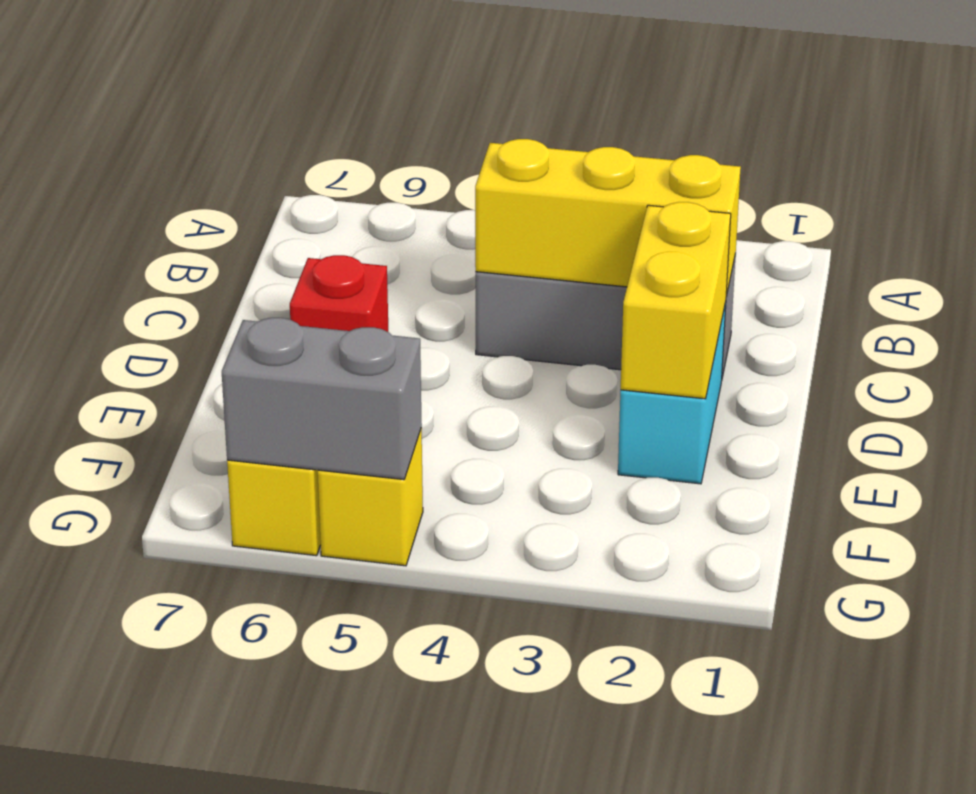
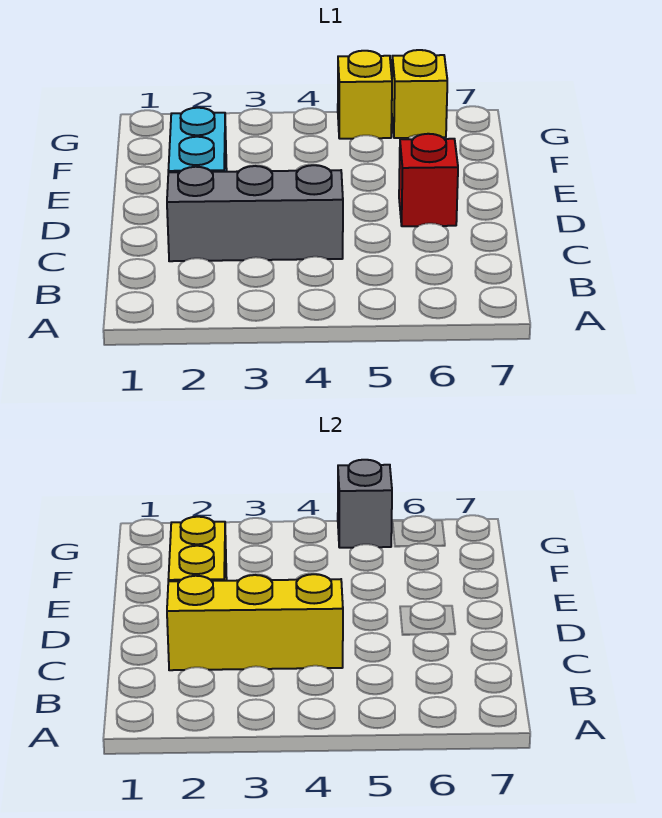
grey 1x2 brick [222,318,422,480] -> grey 1x1 brick [338,460,392,548]

